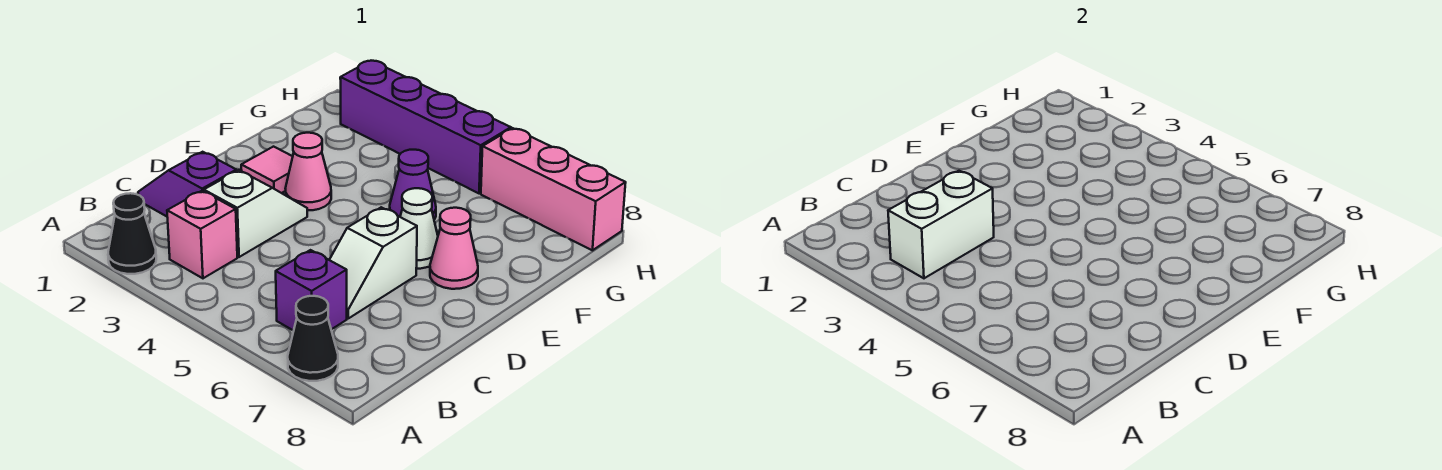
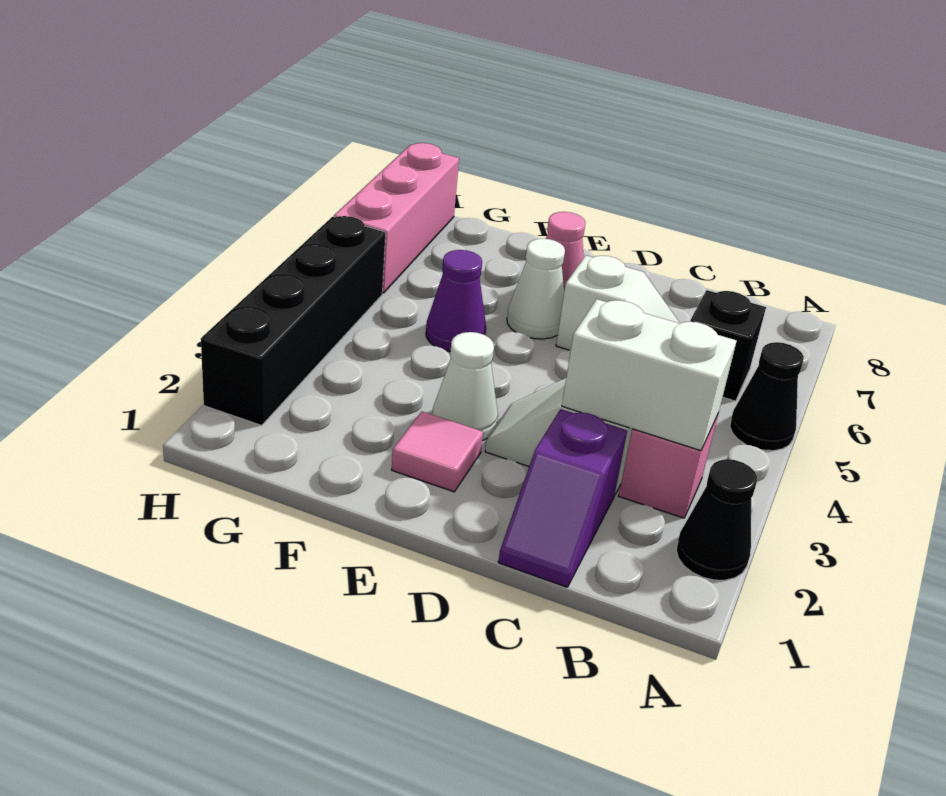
black 1x1 cone [288,296,338,381] -> black 1x1 cone moved to [730,342,804,451]
purple 1x1 brick [276,250,347,331] -> black 1x1 brick [690,290,766,401]
pink 1x1 cone [285,133,331,210] -> white 1x1 cone [432,332,498,441]
purple 1x4 brick [340,61,511,193] -> black 1x4 brick [201,216,386,425]

